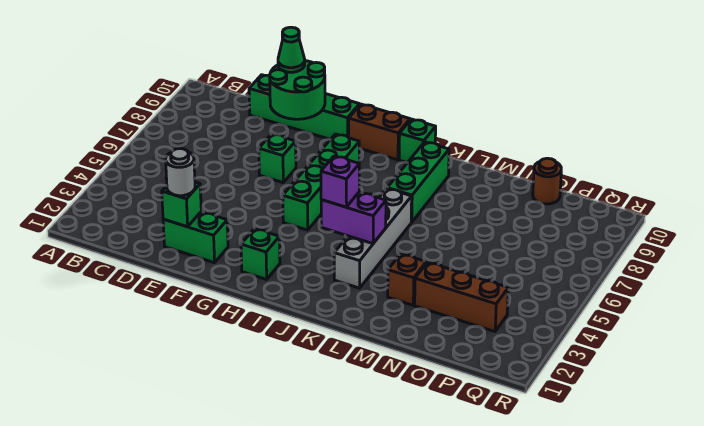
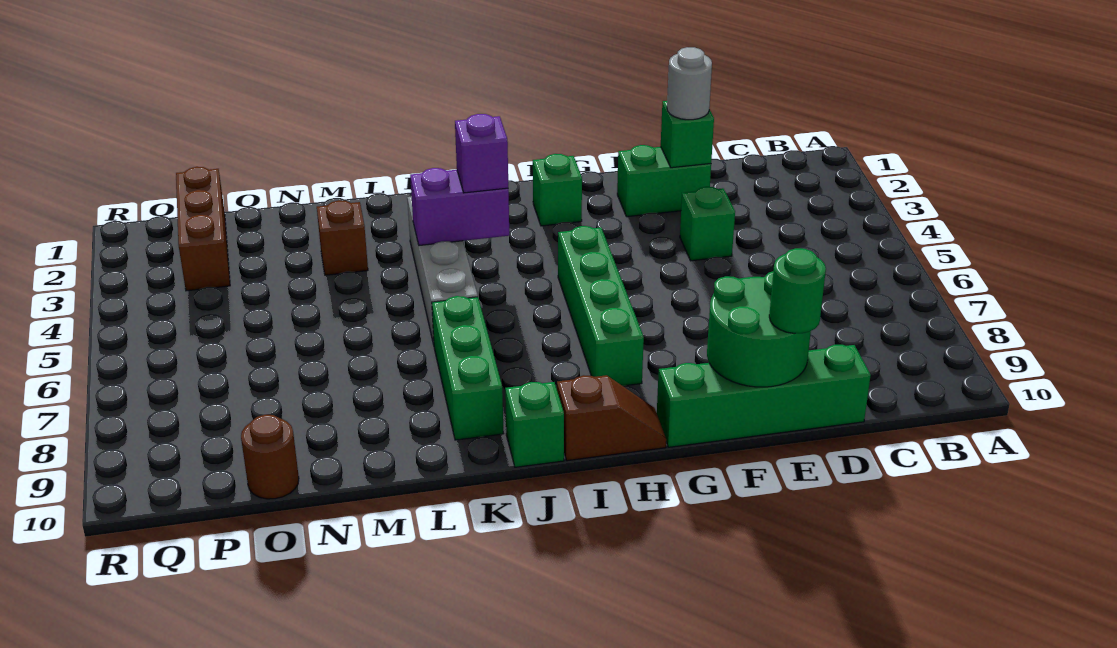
green 1x1 cone [278,27,305,72] -> green 1x1 round brick [769,248,826,333]
green 1x1 brick [259,134,296,182] -> green 1x1 brick moved to [680,187,735,261]
brown 1x2 brick [349,104,410,160] -> brown 1x2 slope [557,375,666,461]
brown 1x3 brick [415,262,508,331] -> brown 1x3 brick turned to [176,167,230,291]

